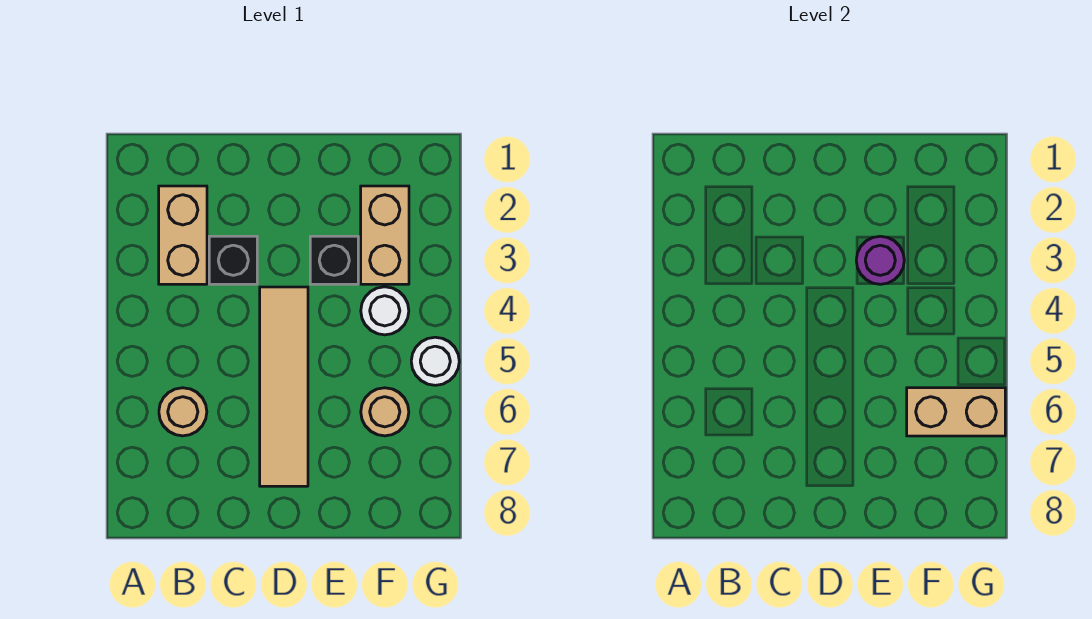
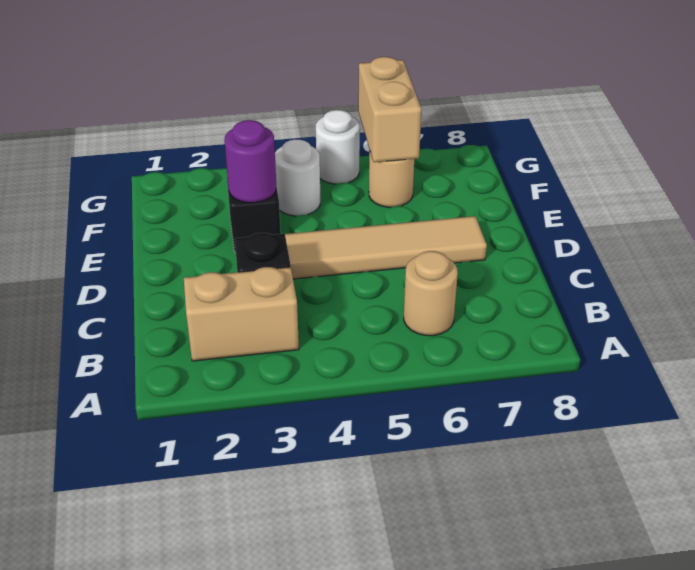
tan 1x2 brick [361,186,409,284] -> none

